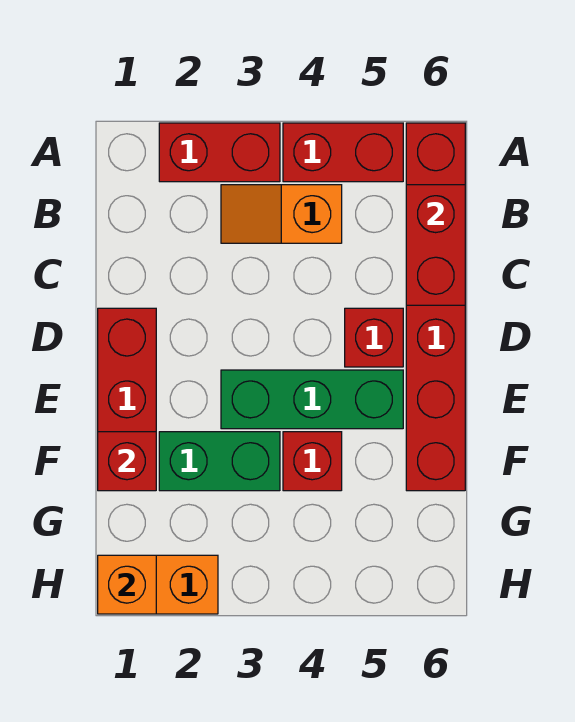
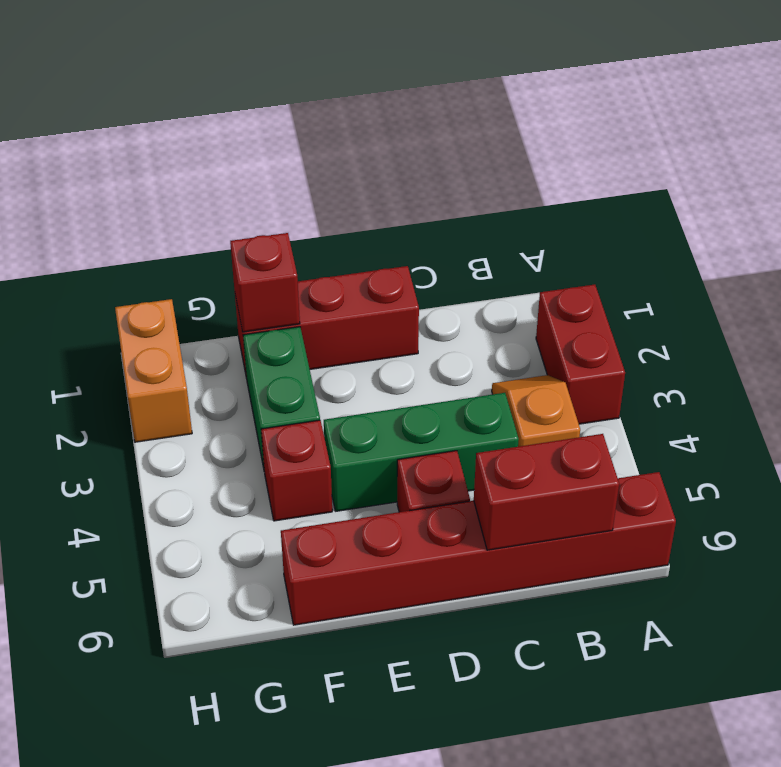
red 1x2 brick [283,123,403,182] -> none
green 1x3 brick [221,370,403,429] -> green 1x3 brick turned to [324,393,519,511]
orange 1x1 brick [98,555,156,614] -> none

